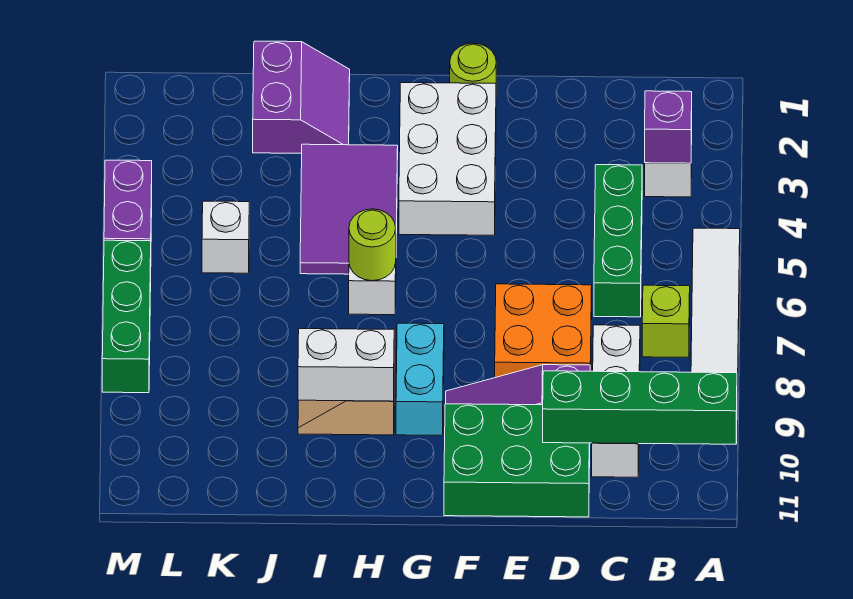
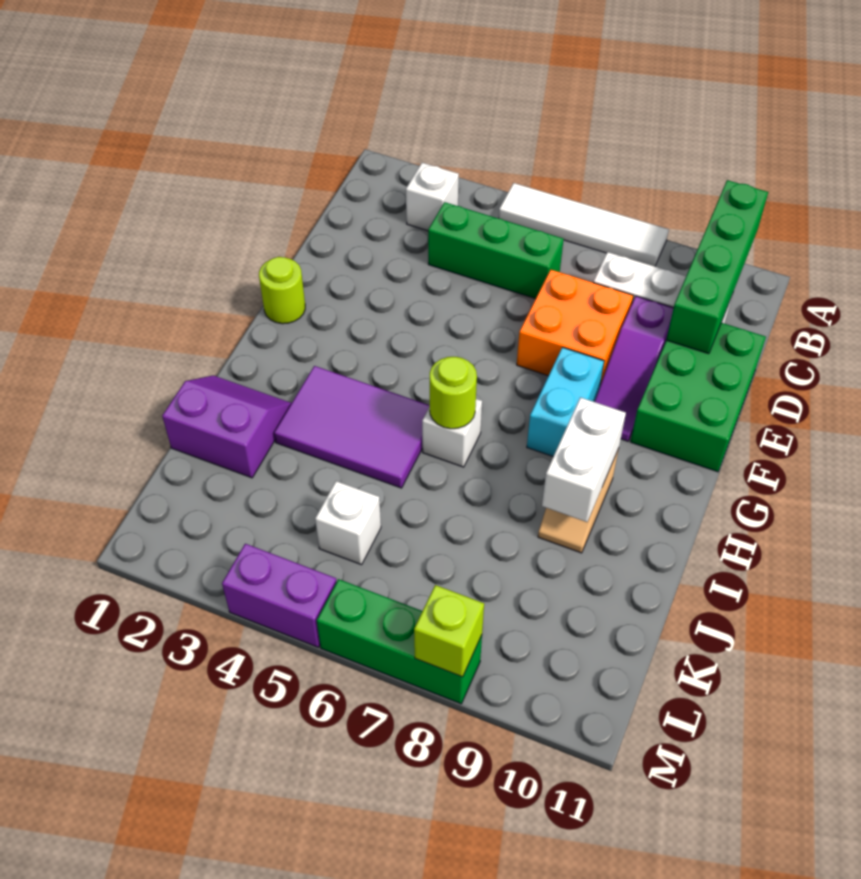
purple 1x1 brick [645,91,692,163] -> none
lime 1x1 brick [642,285,690,357] -> lime 1x1 brick moved to [414,585,484,677]
white 2x3 brick [399,83,496,235] -> none
cyan 1x2 brick [396,323,444,435] -> cyan 1x2 brick turned to [527,347,604,456]

